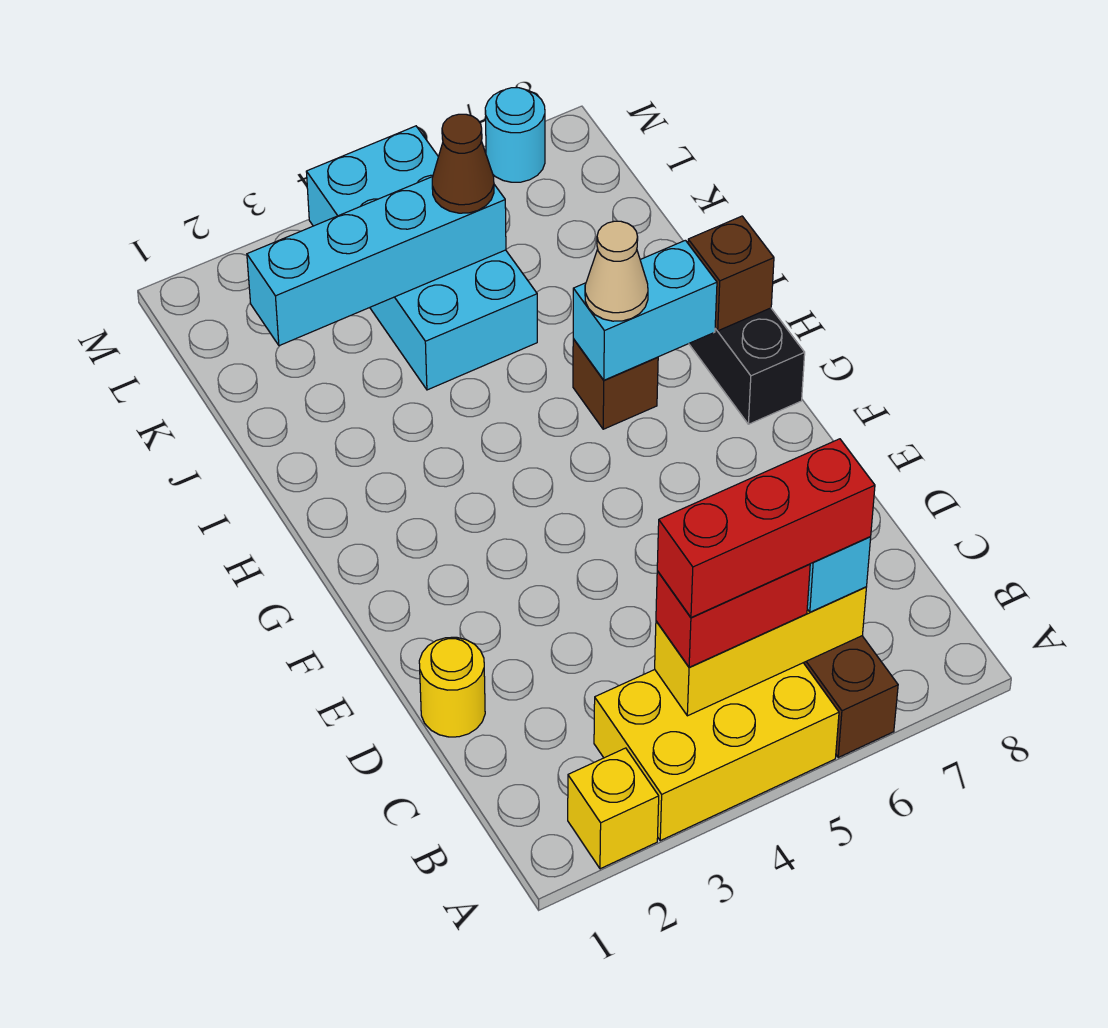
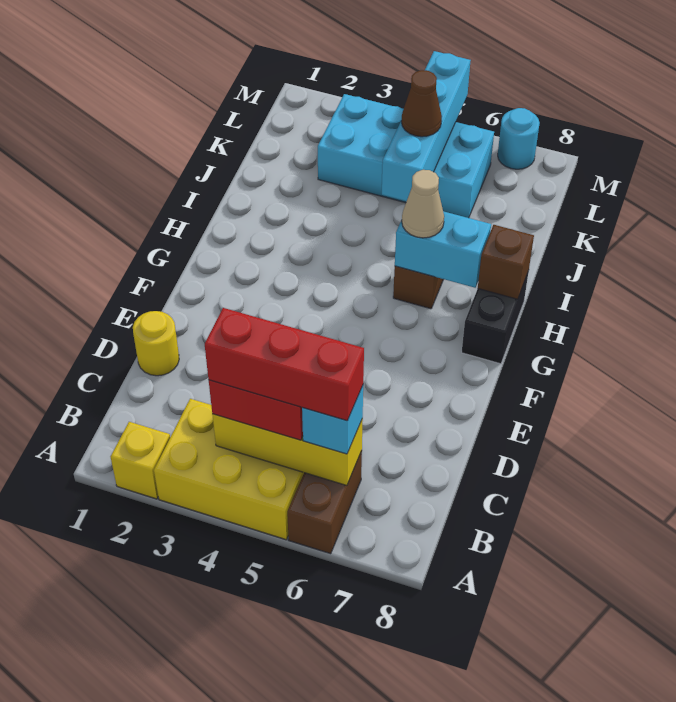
cyan 2x4 brick [306,126,537,390] -> cyan 2x4 brick turned to [318,94,494,218]
cyan 1x4 brick [247,177,506,346] -> cyan 1x4 brick turned to [382,51,471,201]

